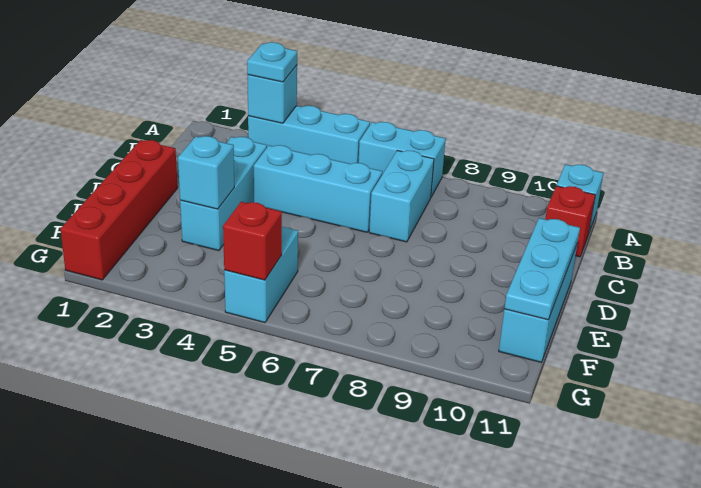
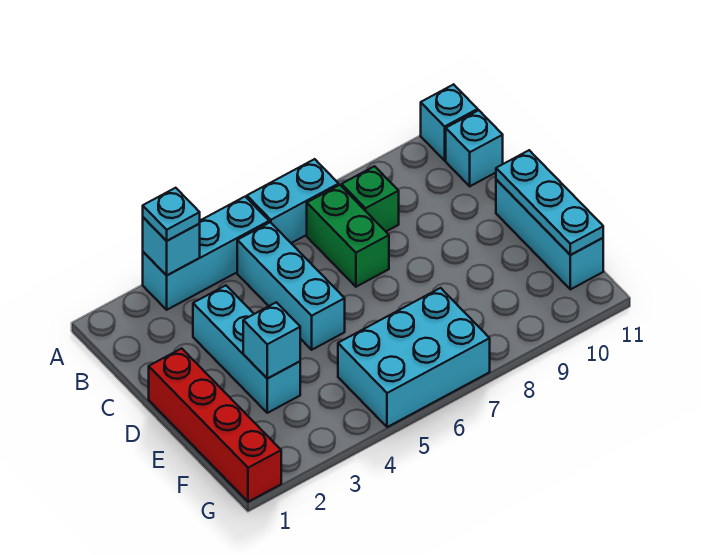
cyan 1x2 brick [369,150,434,242] -> green 1x2 brick [307,185,389,287]
none -> green 1x1 brick [342,166,399,231]
red 1x1 brick [545,186,595,257] -> cyan 1x1 brick [446,110,503,186]
cyan 1x3 brick [254,145,382,232] -> cyan 1x3 brick turned to [237,222,345,350]
cyan 1x2 brick [224,227,298,323] -> cyan 2x3 brick [338,288,490,427]
red 1x1 brick [223,202,282,280] -> none

